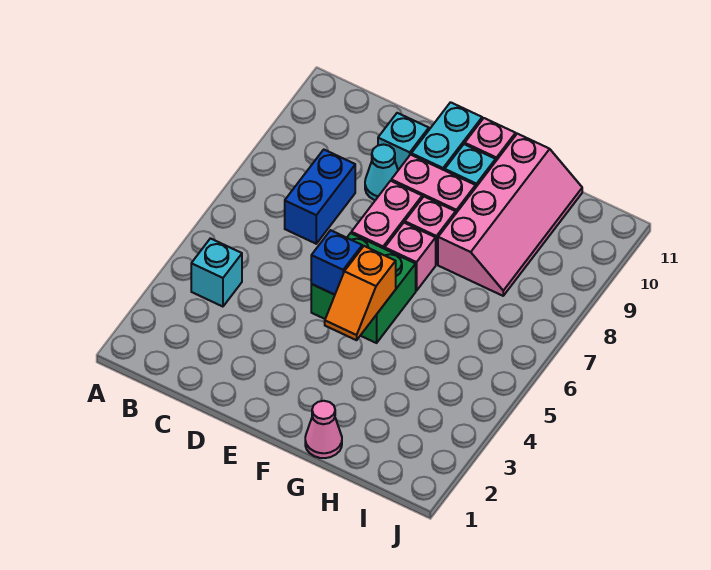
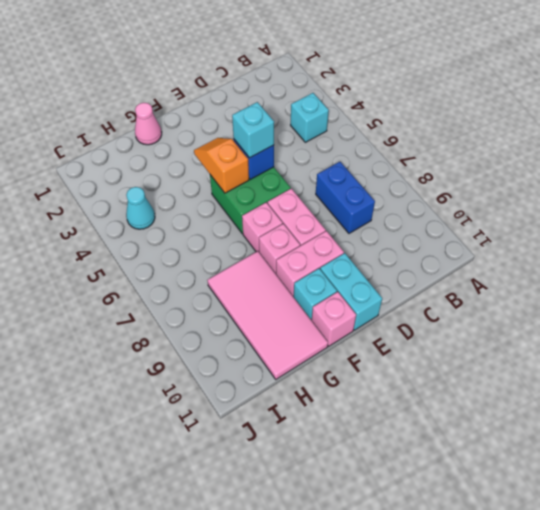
cyan 1x1 cone [365,145,398,200] -> cyan 1x1 cone moved to [126,187,155,229]
cyan 1x1 brick [378,113,429,170] -> cyan 1x1 brick moved to [232,102,274,158]
pink 2x4 slope [438,134,582,296] -> pink 2x4 tile [207,251,328,379]

